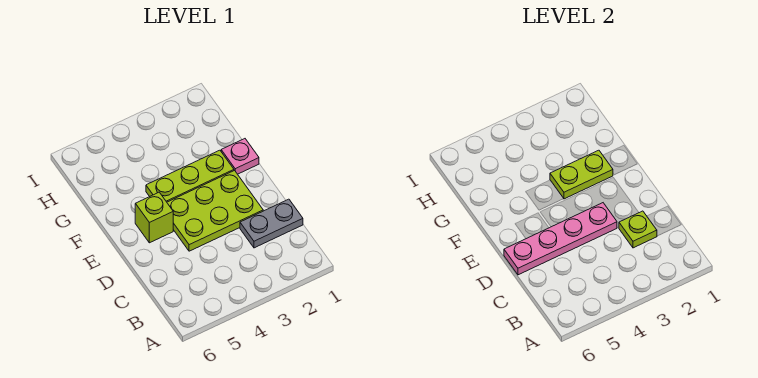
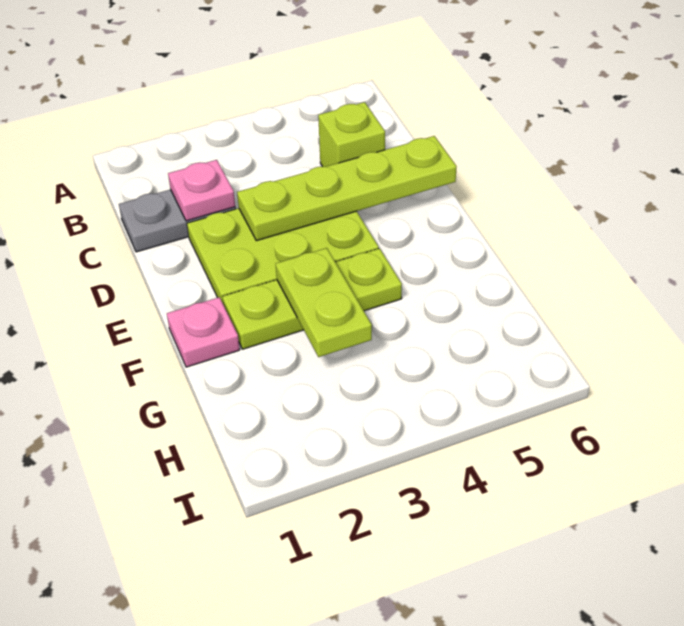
lime 1x1 plate [619,211,657,248] -> pink 1x1 plate [168,160,235,221]
pink 1x4 plate [504,203,617,275] -> lime 1x4 plate [237,136,457,241]
lime 1x1 brick [135,192,173,243] -> lime 1x1 brick moved to [318,102,385,167]
lime 1x2 plate [550,150,613,199] -> lime 1x2 plate turned to [276,248,372,357]

